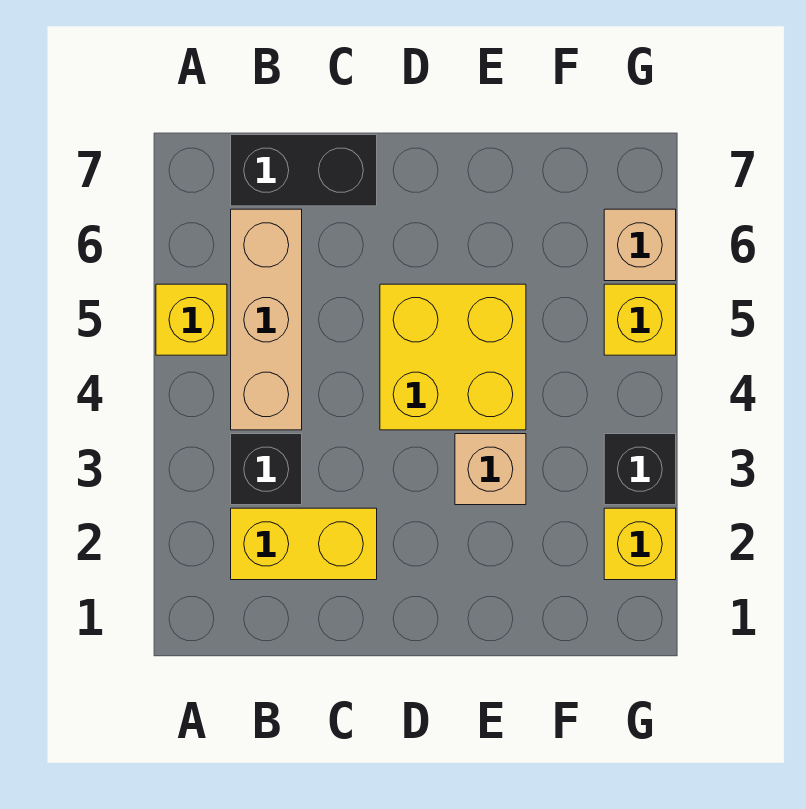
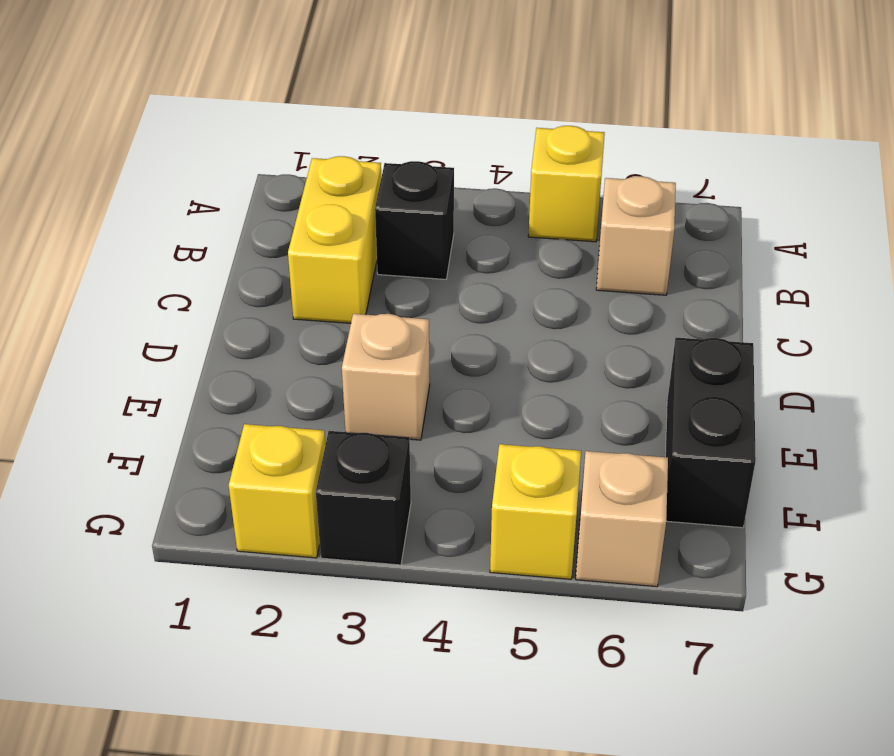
tan 1x3 brick [231,209,302,430] -> tan 1x1 brick [596,176,676,295]
black 1x2 brick [231,135,377,206] -> black 1x2 brick moved to [665,338,756,528]
yellow 2x2 brick [380,284,526,430] -> none

